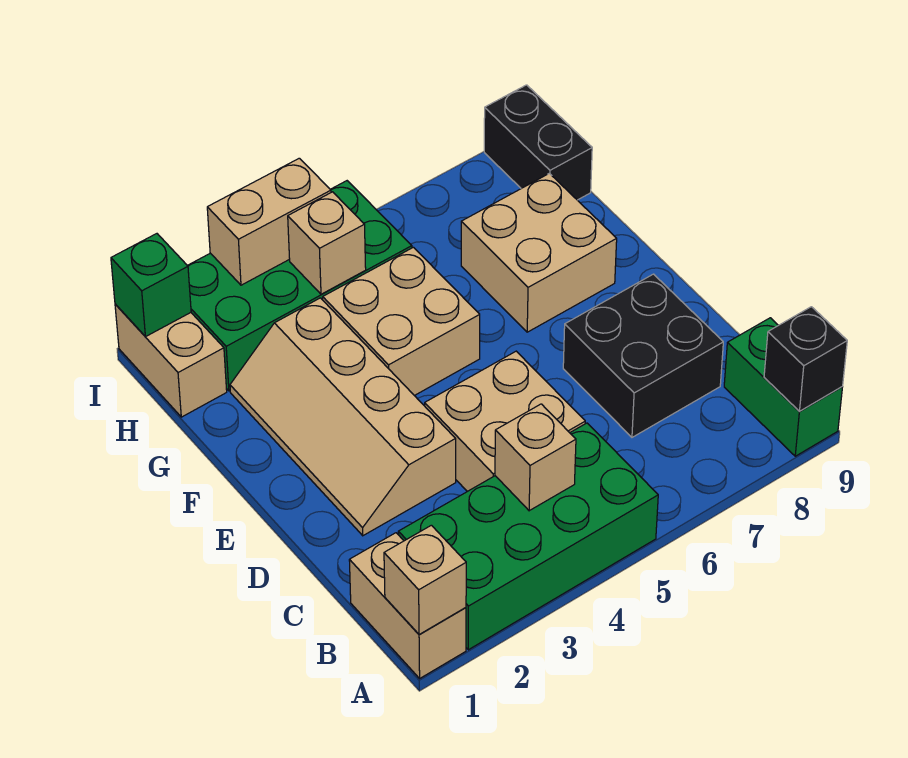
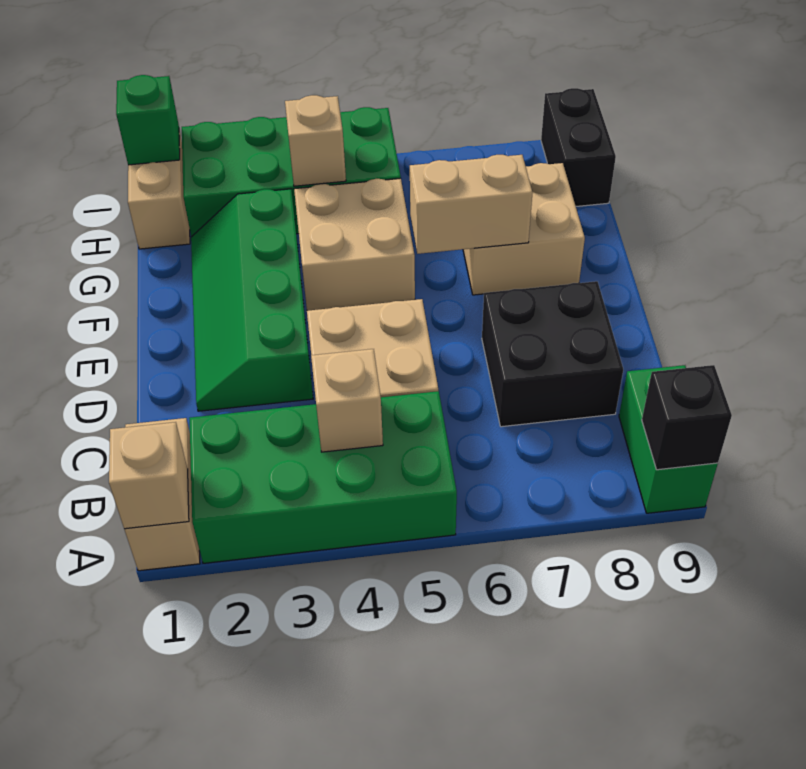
tan 2x4 slope [230,298,456,536] -> green 2x4 slope [191,189,313,411]
tan 1x2 brick [207,158,331,285] -> tan 1x2 brick moved to [410,155,532,254]

